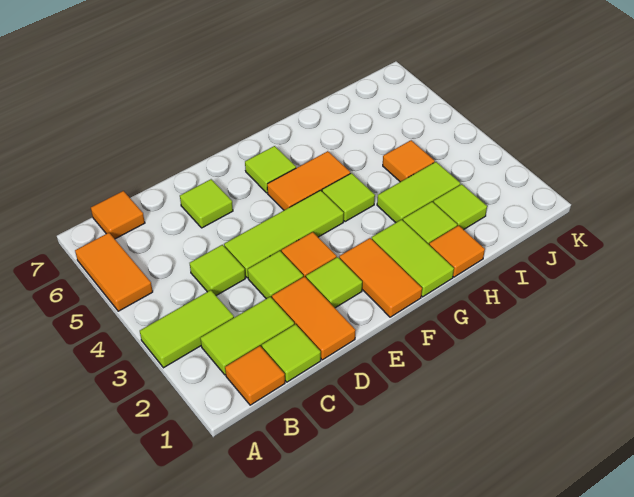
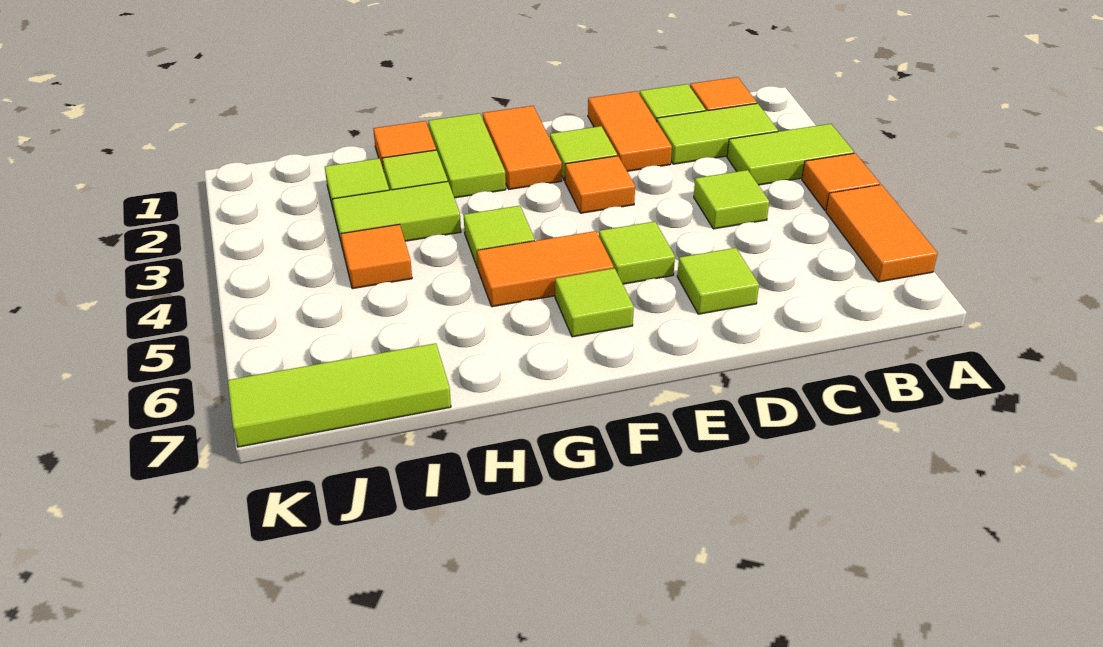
orange 1x1 tile [91,191,145,239] -> orange 1x1 tile moved to [802,153,880,210]
lime 1x1 tile [248,251,303,299] -> lime 1x1 tile moved to [599,222,675,284]
lime 1x3 tile [224,190,344,278] -> lime 1x3 tile moved to [228,343,451,447]

